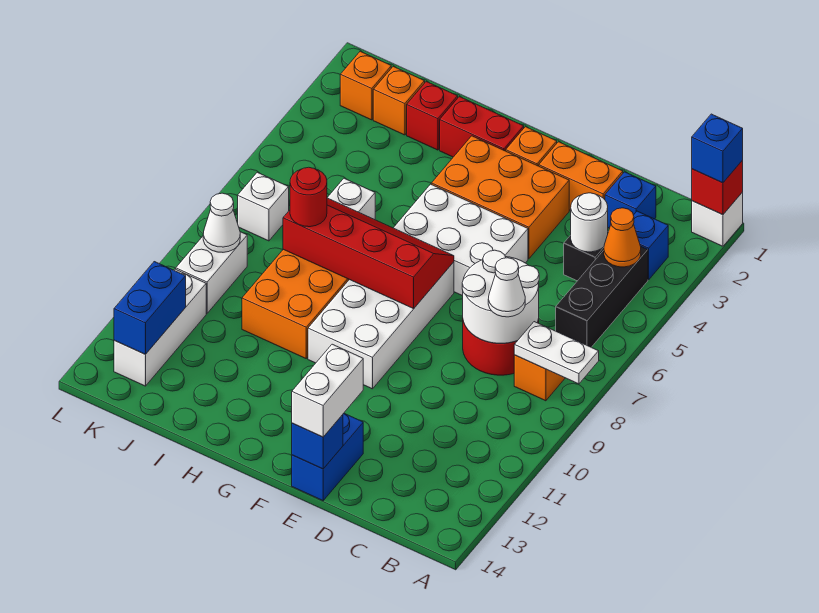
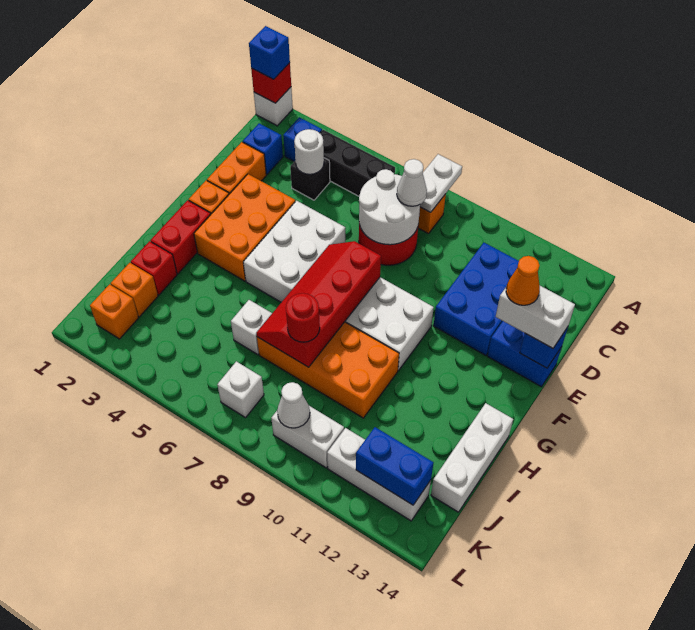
orange 1x1 cone [604,208,641,267] -> orange 1x1 cone moved to [506,256,540,305]
none -> blue 2x3 brick [434,243,519,355]
none -> white 1x3 brick [431,403,513,512]

